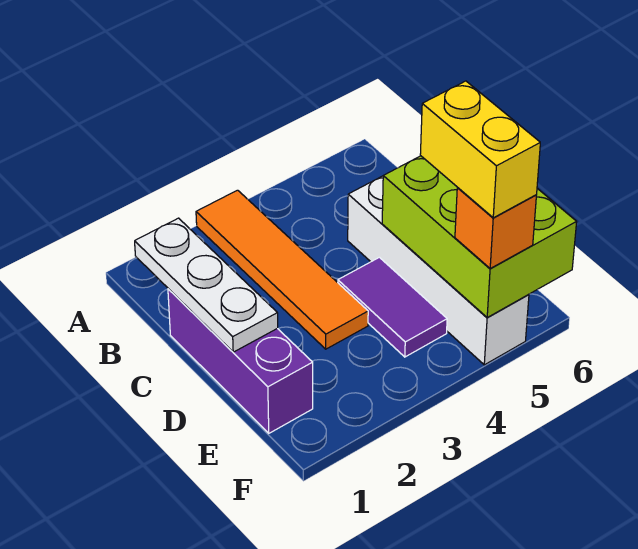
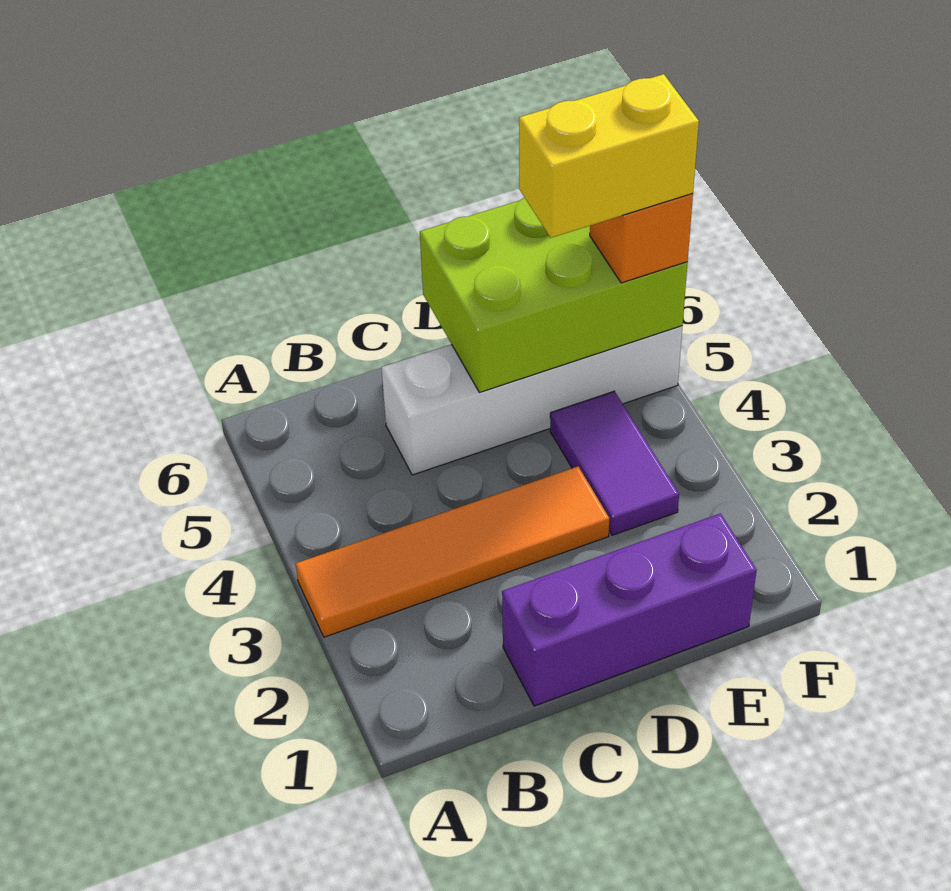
white 1x3 plate [135,218,278,352] -> none
purple 1x2 tile [338,257,447,357] -> purple 1x2 tile turned to [550,391,679,535]

